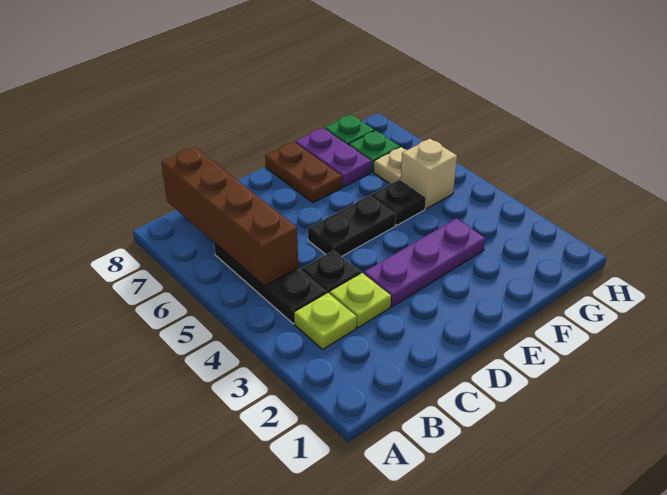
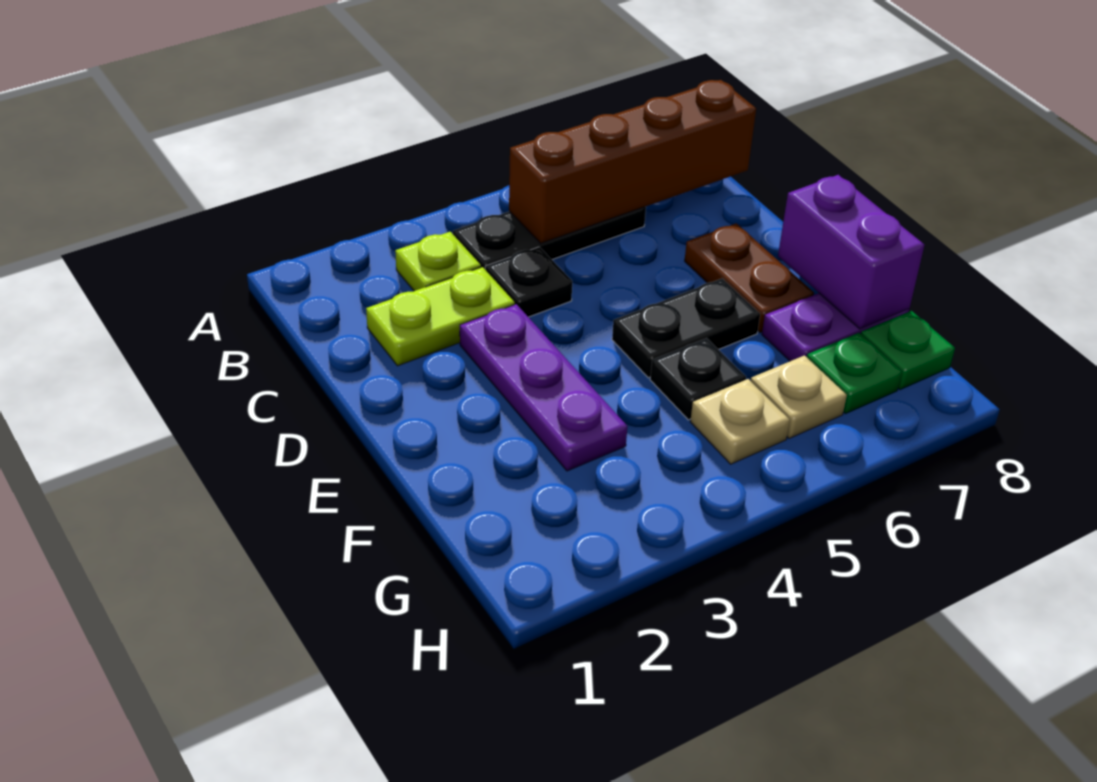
lime 1x1 plate [330,273,391,328] -> lime 1x2 plate [366,267,515,366]
black 1x2 plate [308,196,396,257] -> black 1x2 plate turned to [612,278,760,378]
brown 1x2 plate [265,142,342,203] -> brown 1x2 plate turned to [685,223,814,333]
none -> purple 1x2 brick [778,175,924,329]
tan 1x1 brick [401,139,457,209] -> tan 1x1 plate [690,379,790,464]

